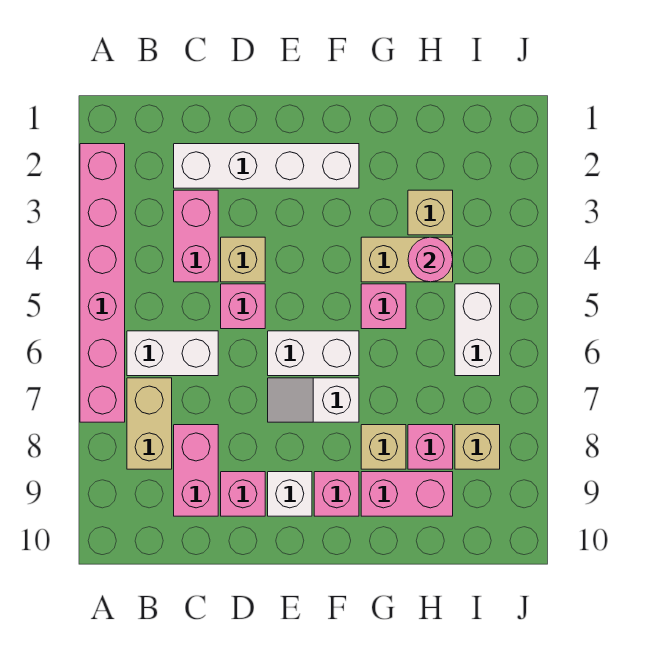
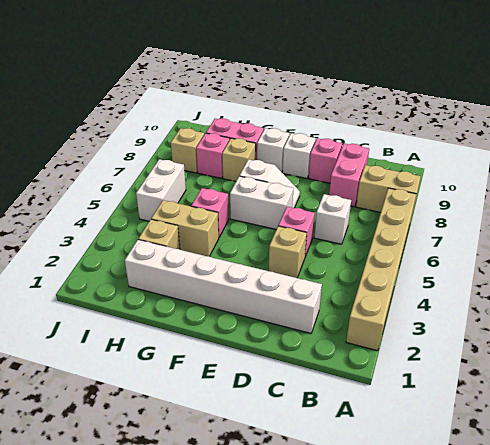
pink 1x6 brick [80,144,125,422] -> tan 1x6 brick [346,188,416,351]
white 1x2 brick [127,331,218,376] -> white 1x1 brick [314,194,351,244]
tan 1x2 brick [127,378,172,469] -> tan 1x2 brick turned to [356,165,421,212]
white 1x4 brick [174,144,359,188] -> white 1x6 brick [125,240,322,333]
pink 1x2 brick [174,190,218,282] -> none
pink 1x1 brick [314,472,359,516] -> white 1x1 brick [257,128,290,172]
pink 1x1 round brick [408,237,453,282] -> none

